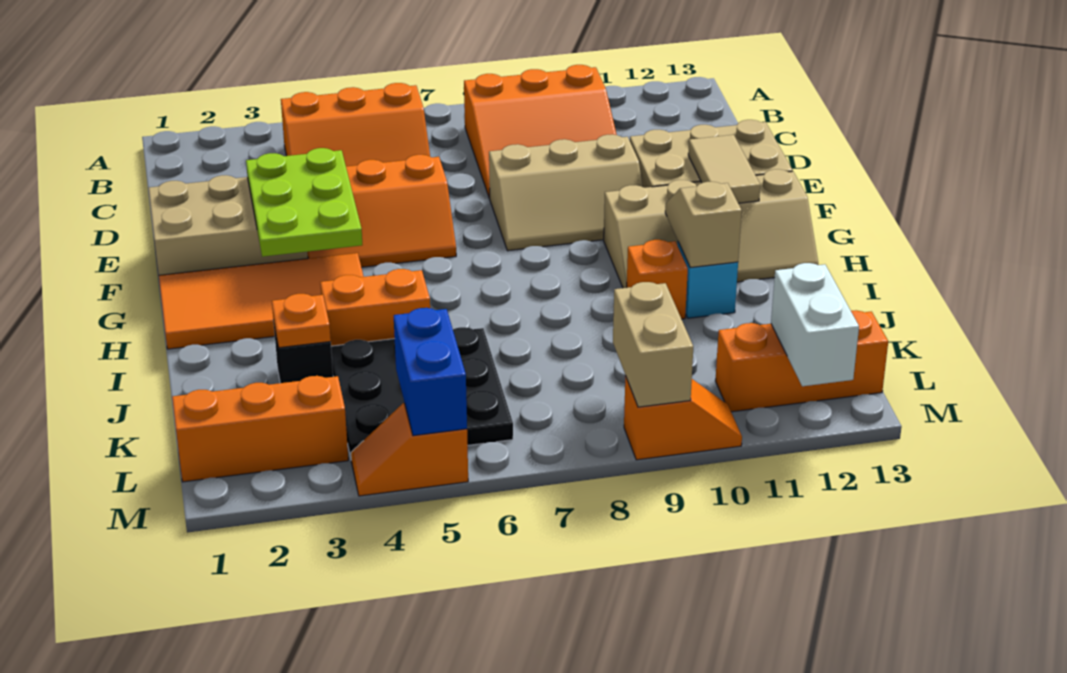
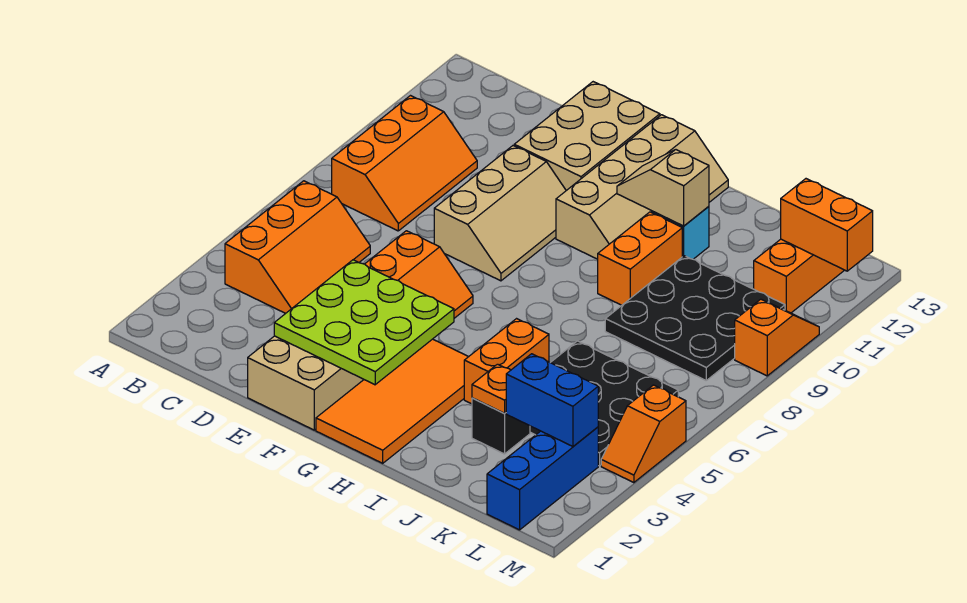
orange 3x3 slope [464,65,617,198] -> orange 2x3 slope [332,96,477,231]
lime 2x3 plate [246,148,362,257] -> lime 3x3 plate [274,260,454,385]
tan 1x2 tile [688,135,760,203] -> none
orange 1x1 brick [627,240,688,319] -> orange 1x2 brick [598,212,682,305]
none -> black 3x3 plate [605,256,785,380]
orange 1x3 brick [172,376,348,482] -> blue 1x3 brick [487,427,598,530]
blue 1x2 brick [394,308,467,436] -> blue 1x2 brick moved to [506,354,598,446]
tan 1x2 brick [613,282,693,407] -> none
white 1x2 brick [771,263,859,386] -> orange 1x2 brick [781,179,873,271]

